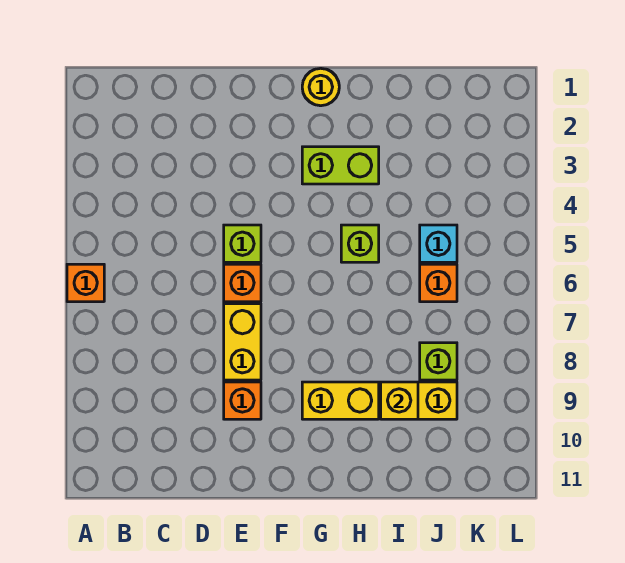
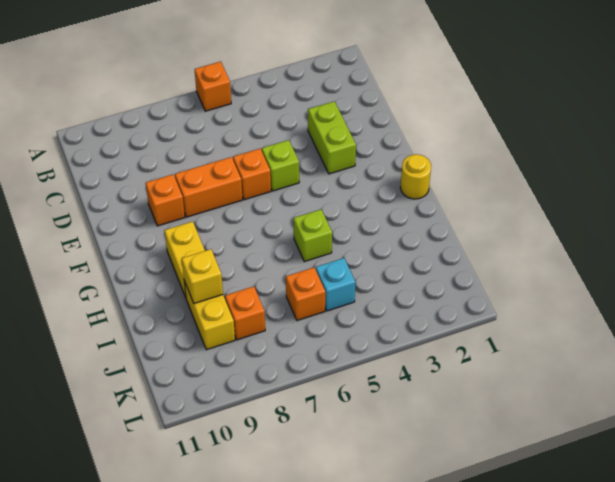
yellow 1x2 brick [224,304,261,380] -> orange 1x2 brick [175,157,242,217]
lime 1x2 brick [302,147,379,184] -> lime 1x2 brick moved to [308,101,356,174]
lime 1x1 brick [420,343,457,380] -> orange 1x1 brick [225,286,265,340]

